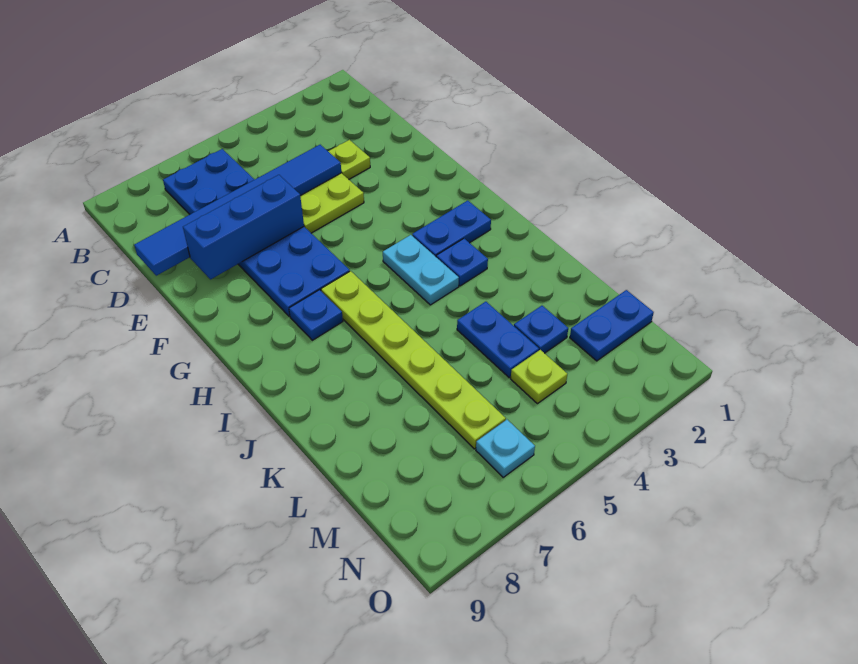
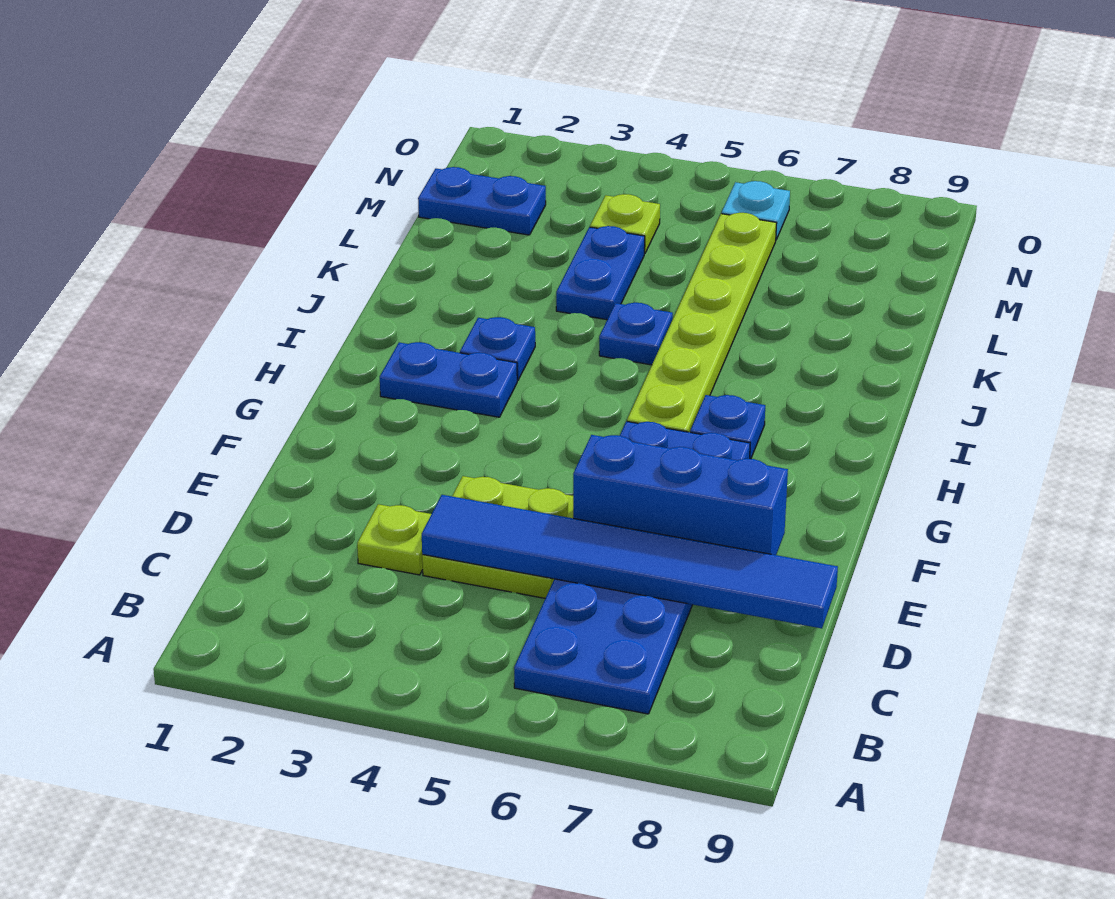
cyan 1x2 plate [383,235,459,305] -> none
blue 1x1 plate [514,306,568,353] -> blue 1x1 plate moved to [599,303,673,365]

